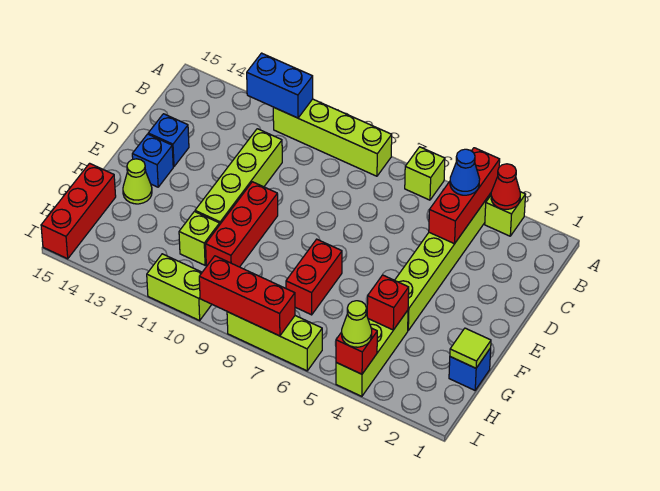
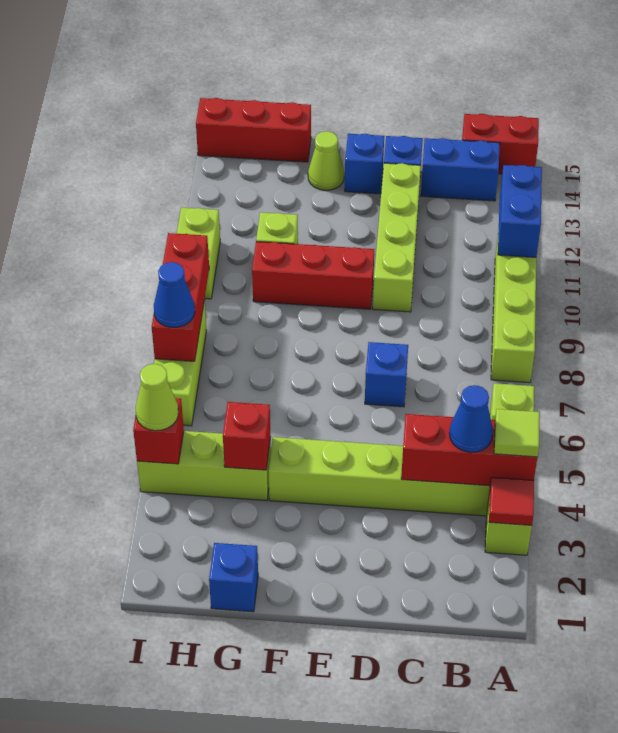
red 1x1 cone [491,164,520,209] -> red 1x1 tile [489,477,534,525]
none -> blue 1x2 brick [421,138,500,201]
lime 1x4 brick [195,129,282,224] -> lime 1x4 brick turned to [373,163,421,312]
none -> blue 1x1 brick [365,342,408,407]
red 1x2 brick [286,239,342,315] -> red 1x2 brick moved to [462,114,539,174]
lime 1x1 tile [450,328,491,368] -> lime 1x1 tile moved to [494,409,540,457]
none -> blue 1x1 cone [154,262,195,327]

